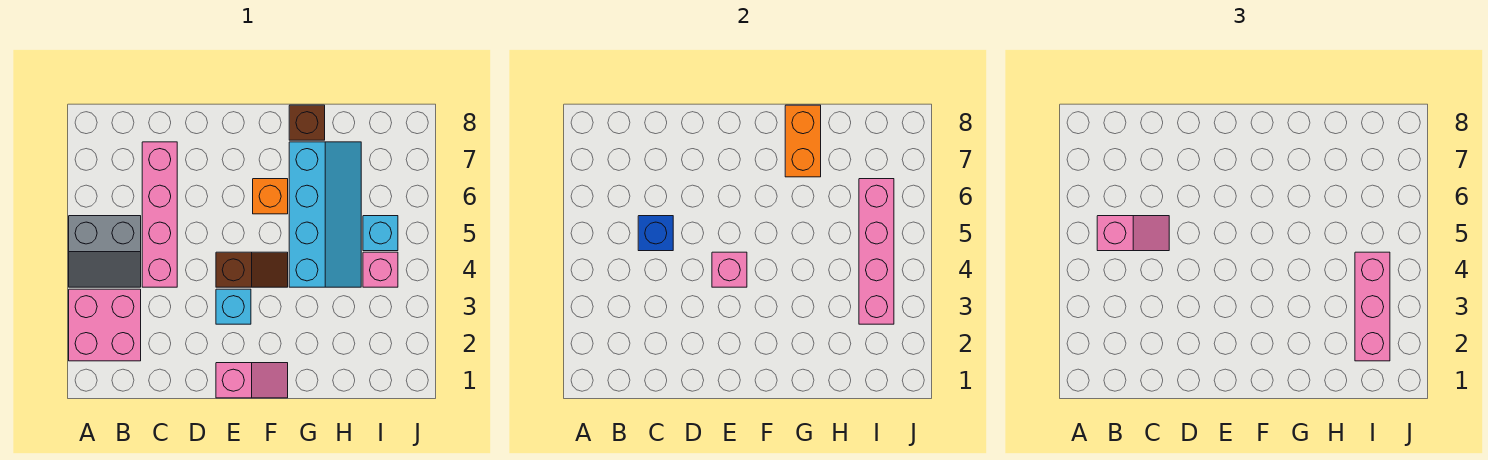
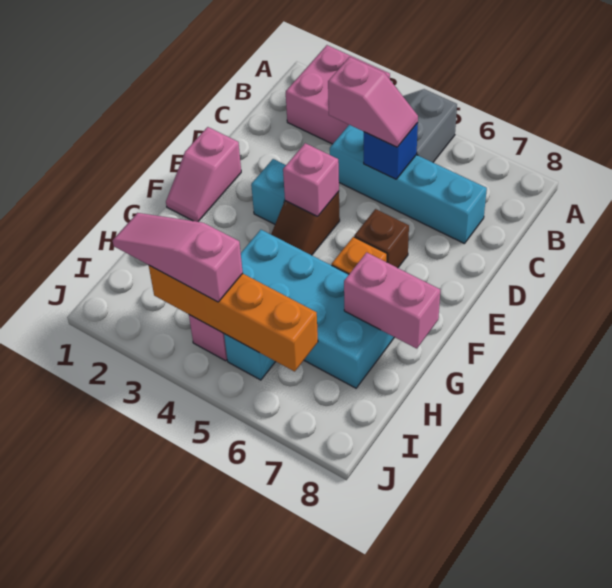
pink 1x2 slope [1097,216,1169,251] -> pink 1x2 slope turned to [328,57,418,147]
pink 1x4 brick [142,142,177,287] -> cyan 1x4 brick [330,125,487,244]
cyan 2x4 slope [289,142,361,287] -> cyan 2x4 brick [241,230,394,388]
orange 1x2 brick [785,105,821,177] -> pink 1x2 brick [344,252,440,349]
brown 1x1 brick [289,105,325,140] -> brown 1x1 brick moved to [354,209,409,268]
pink 1x3 brick [1355,252,1390,361] -> pink 1x3 slope [113,213,243,302]
pink 1x4 brick [859,179,894,324] -> orange 1x4 brick [149,266,318,371]

